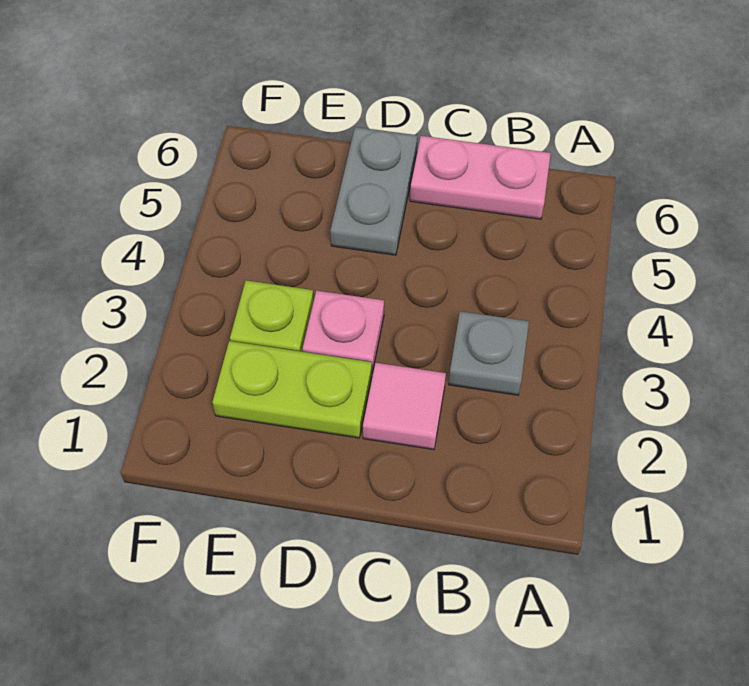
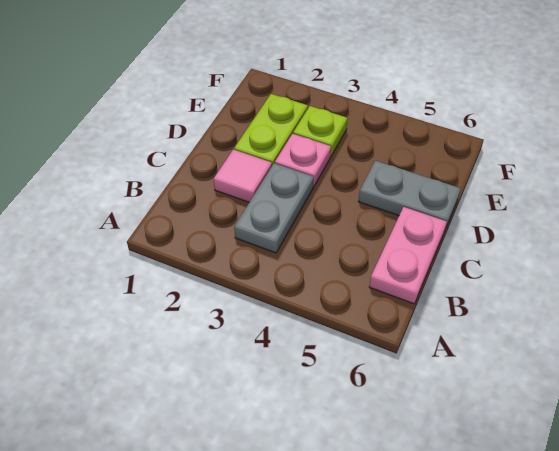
grey 1x1 plate [449,311,529,395] -> grey 1x2 plate [234,163,314,253]

